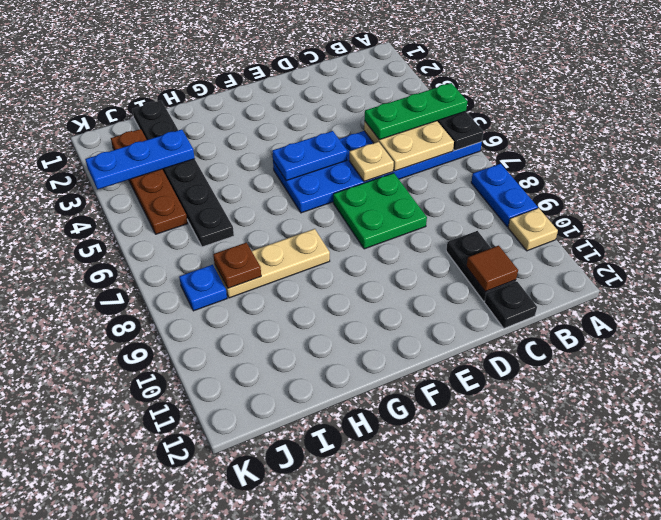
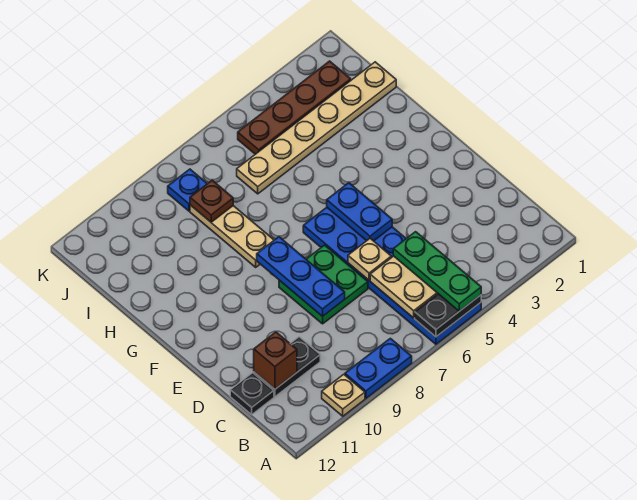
brown 1x1 tile [466,246,518,292] -> brown 1x1 brick [254,332,297,389]
black 1x6 plate [132,101,234,247] -> tan 1x6 plate [237,62,396,194]
blue 1x3 plate [85,129,195,189] -> blue 1x3 plate moved to [257,237,345,317]

